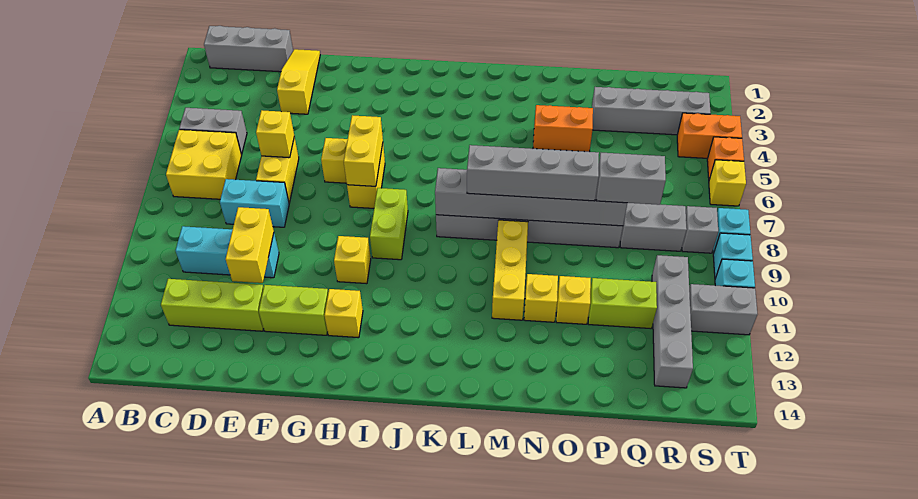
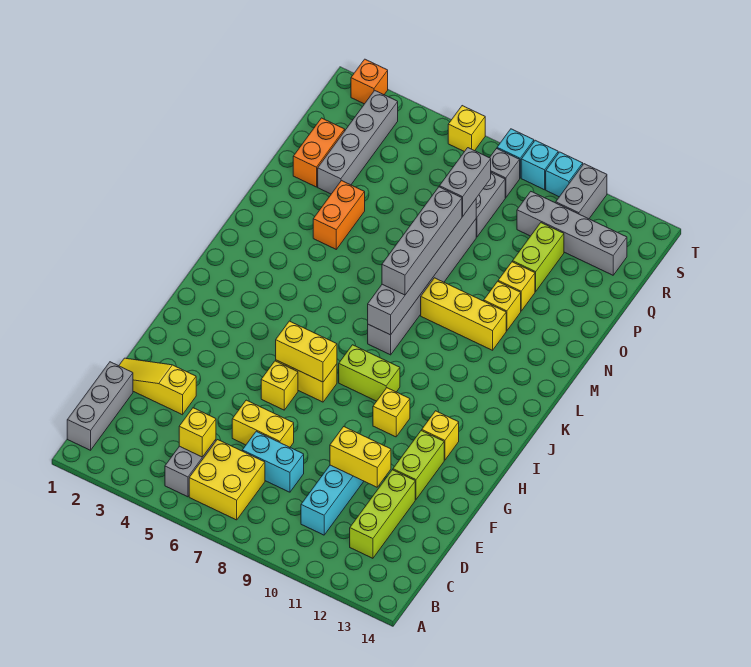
cyan 1x2 brick [220,179,289,227] -> cyan 1x2 brick turned to [242,431,304,492]
yellow 1x1 brick [256,110,294,158] -> yellow 1x1 brick moved to [179,408,216,457]
orange 1x2 brick [677,113,742,158] -> orange 1x2 brick moved to [293,118,345,187]
orange 1x1 brick [707,137,744,179] -> orange 1x1 brick moved to [351,59,388,104]

